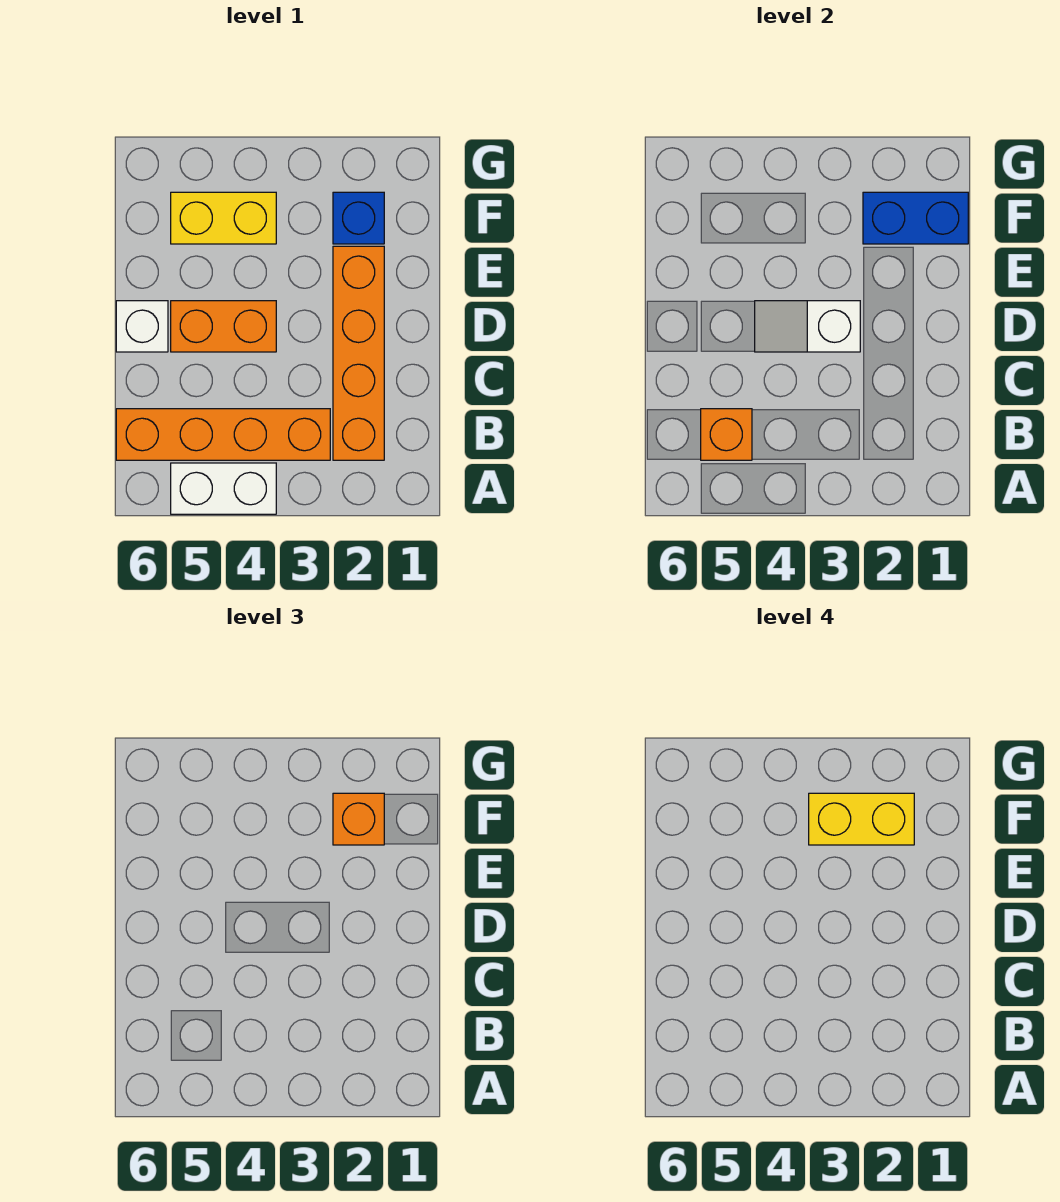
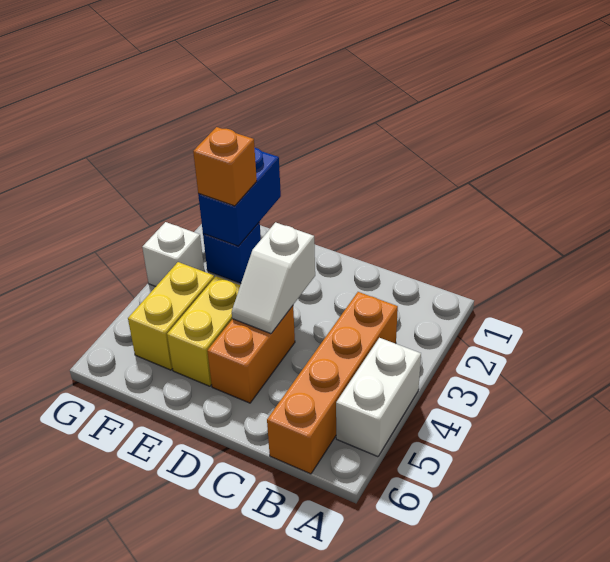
orange 1x4 brick [333,246,384,460] -> none
orange 1x1 brick [701,409,752,460] -> none
white 1x1 brick [116,301,168,352] -> white 1x1 brick moved to [142,222,204,286]
yellow 1x2 brick [809,793,914,845] -> yellow 1x2 brick moved to [167,276,240,386]

